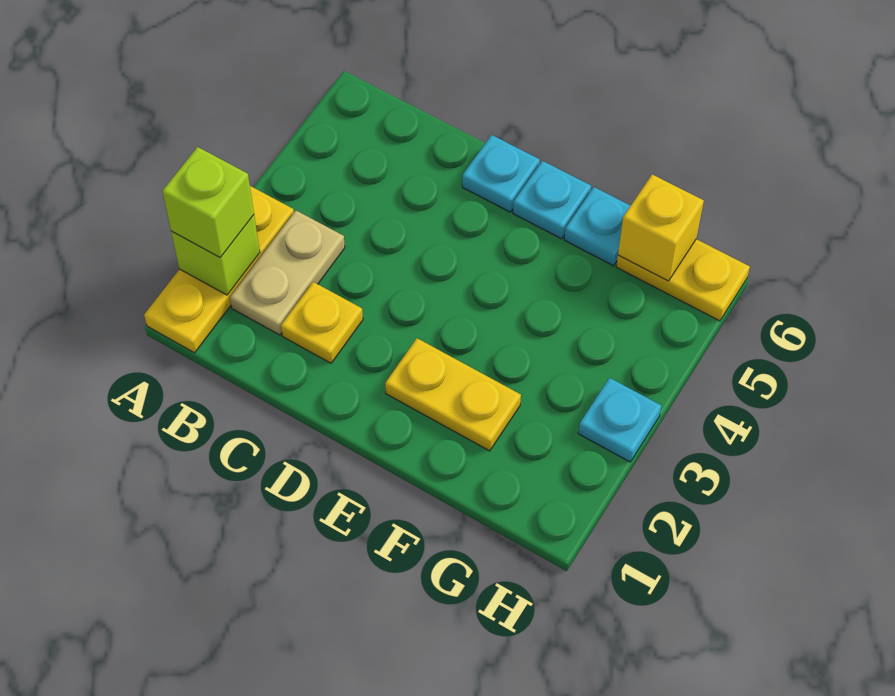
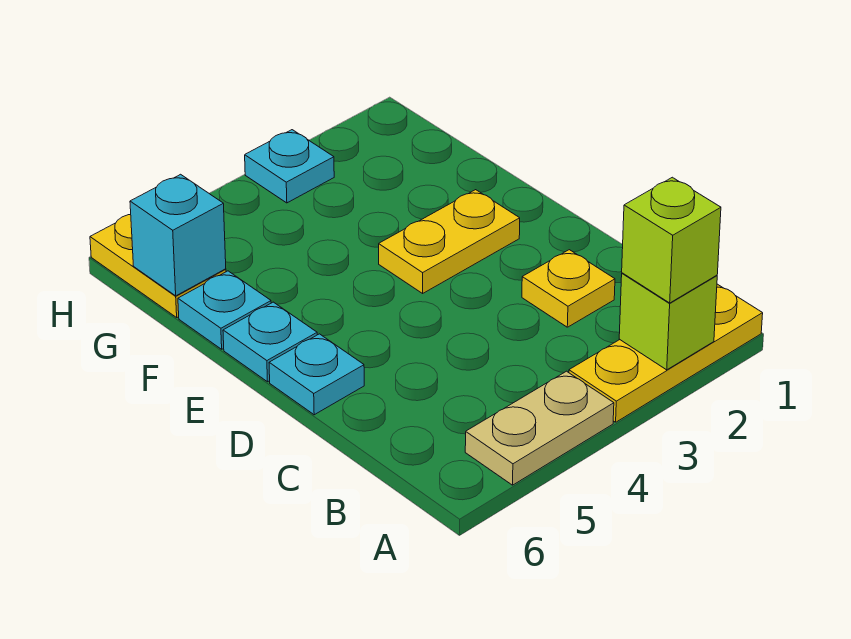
tan 1x2 plate [230,211,345,335] -> tan 1x2 plate moved to [465,371,614,485]
yellow 1x2 plate [385,338,521,451] -> yellow 1x2 plate turned to [379,190,520,293]
yellow 1x1 brick [618,174,704,281] -> cyan 1x1 brick [130,174,226,296]

